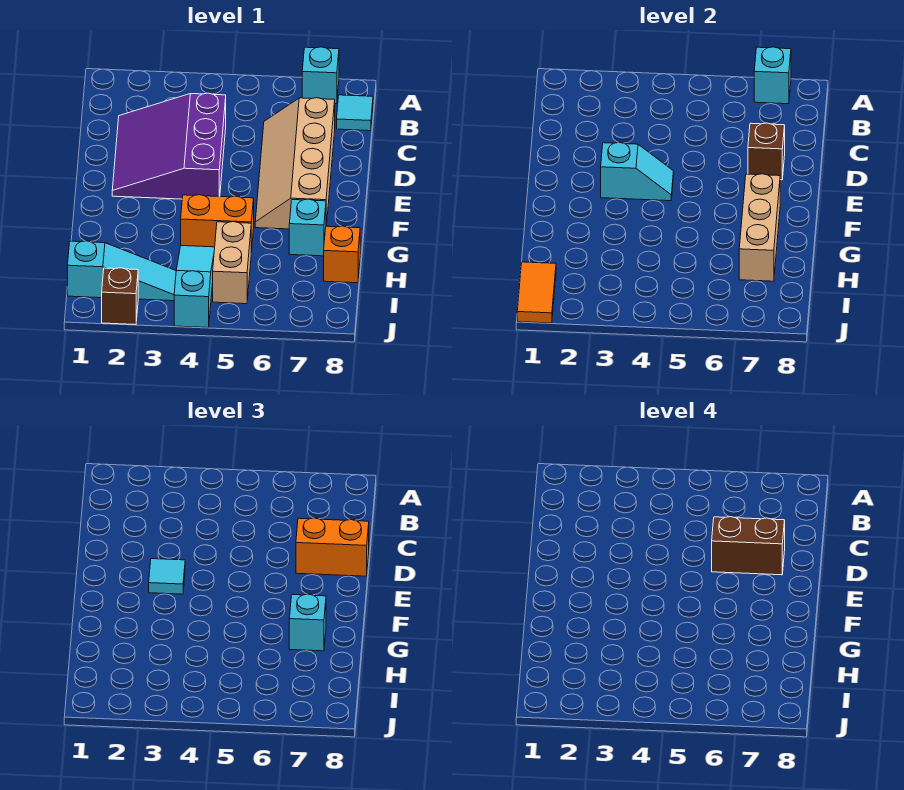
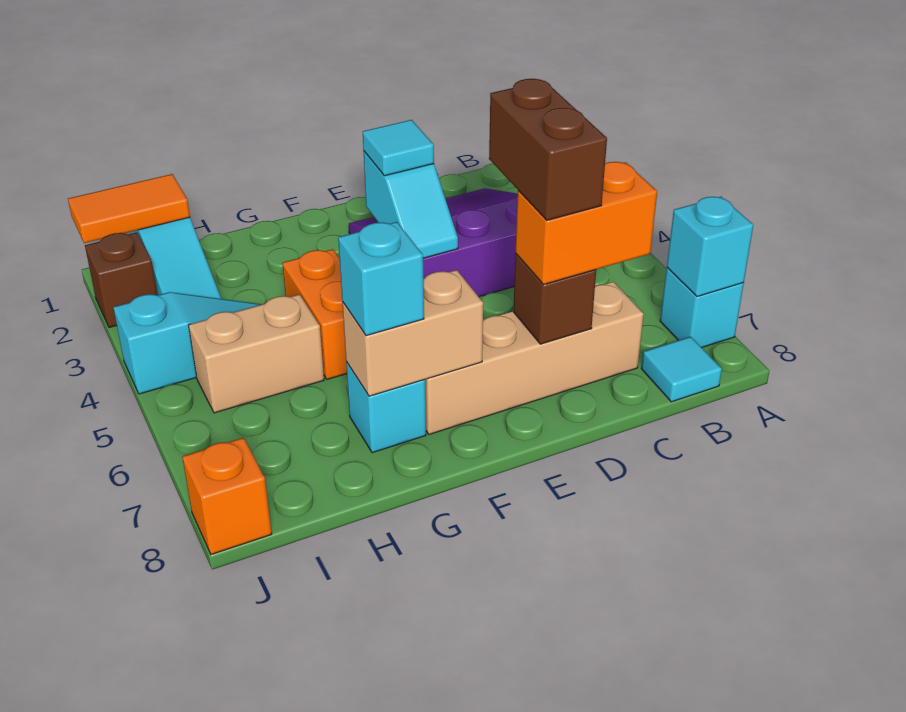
orange 1x2 brick [296,518,369,576] -> orange 1x2 brick turned to [516,162,657,285]
tan 1x3 brick [739,174,780,281] -> tan 1x2 brick [342,270,483,396]
orange 1x1 brick [324,226,360,283] -> orange 1x1 brick moved to [182,437,272,554]

